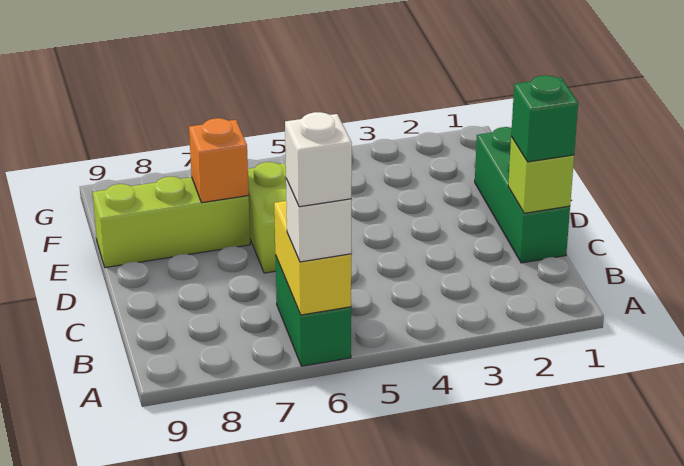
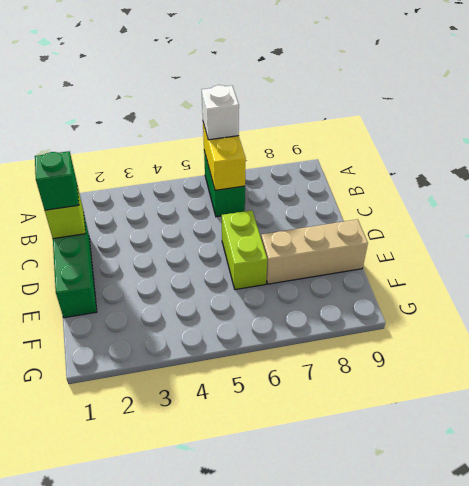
white 1x1 brick [285,112,352,207] -> none
lime 1x3 brick [93,177,250,268] -> tan 1x3 brick [261,219,368,284]
orange 1x1 brick [189,118,249,203] -> none

